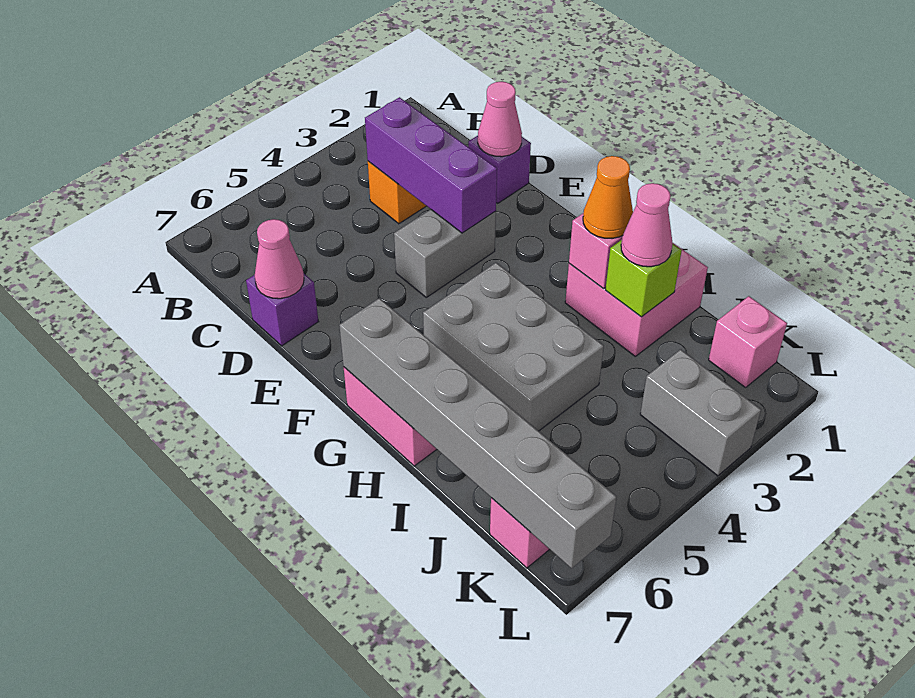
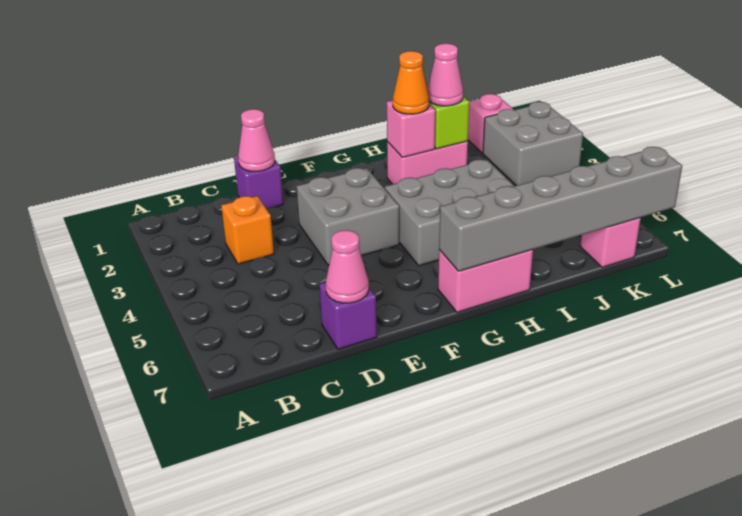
purple 1x3 brick [365,97,497,233] -> none
grey 1x2 brick [394,210,496,297] -> grey 2x2 brick [297,168,399,265]
pink 2x2 brick [565,242,708,356] -> pink 1x2 brick [387,141,468,184]
grey 1x2 brick [640,349,761,476] -> grey 2x2 brick [483,102,583,186]

